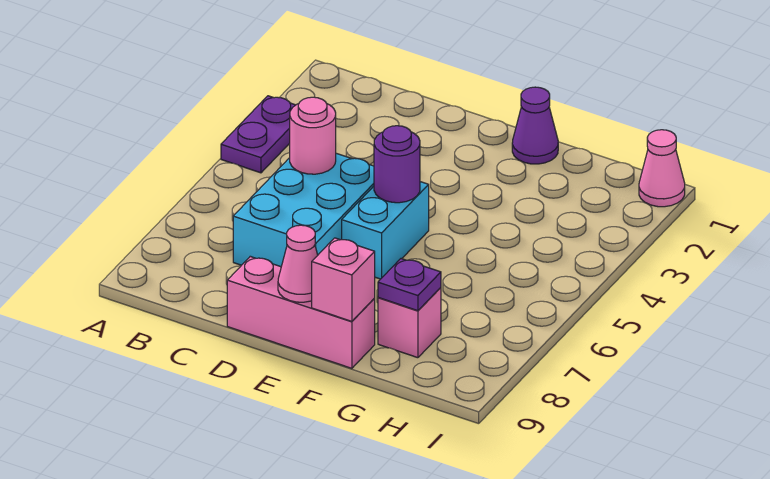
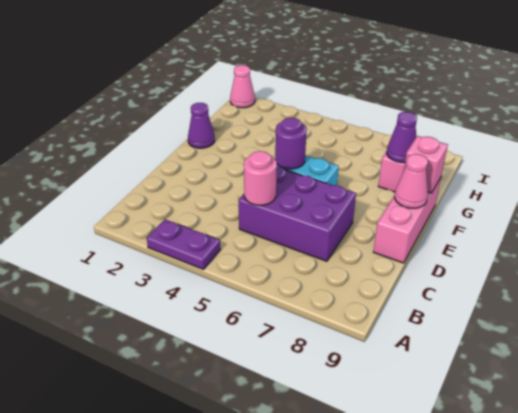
cyan 2x3 brick [233,153,374,267] -> purple 2x3 brick [238,166,356,261]
purple 1x1 plate [378,259,441,311] -> purple 1x1 cone [386,112,417,163]

